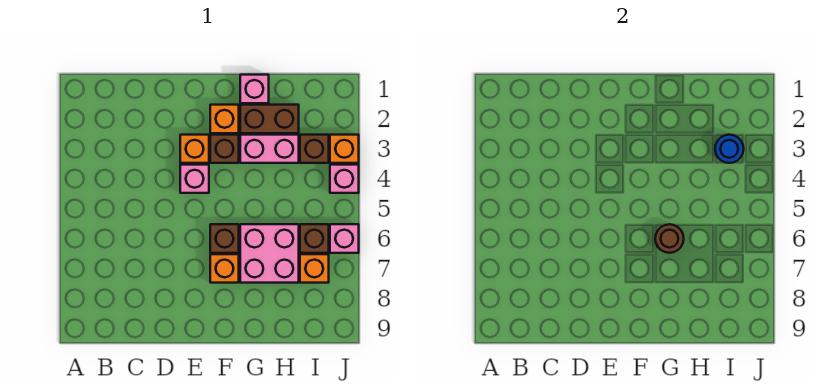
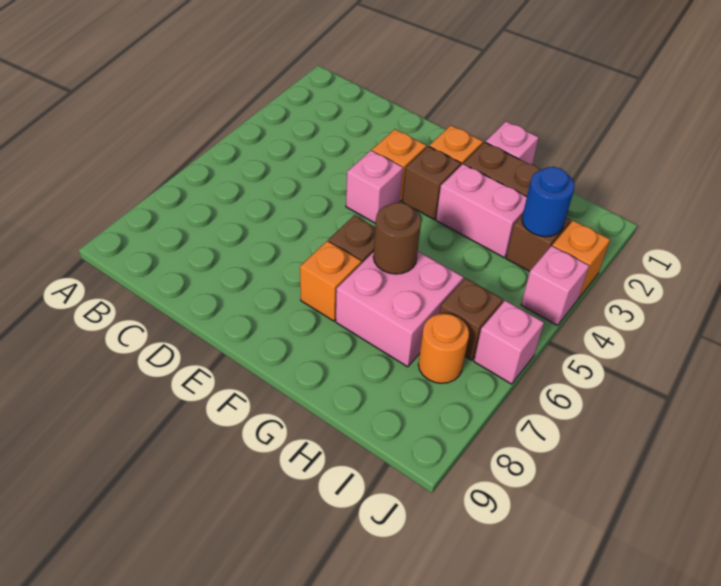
orange 1x1 brick [300,254,329,283] -> orange 1x1 round brick [418,314,469,383]

